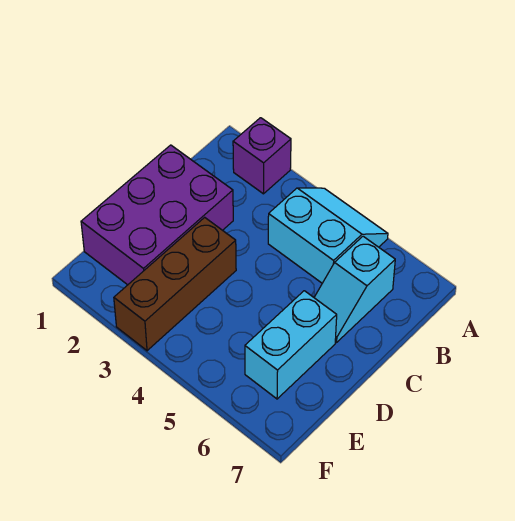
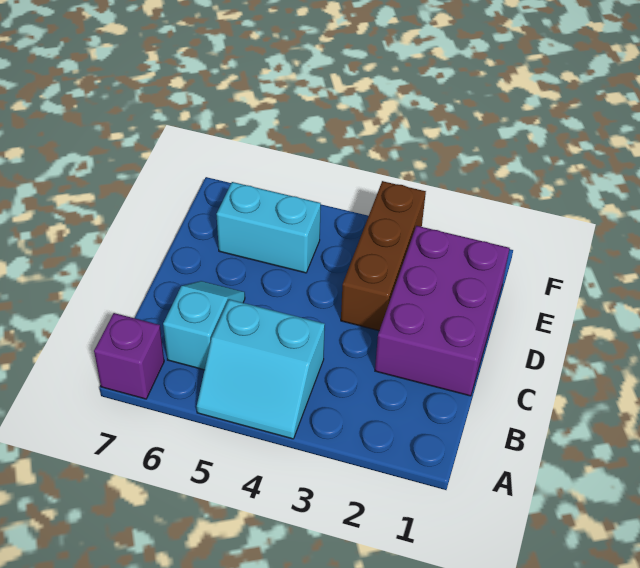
purple 1x1 brick [233,118,291,194] -> purple 1x1 brick moved to [94,313,164,399]
cyan 1x2 brick [245,291,337,399] -> cyan 1x2 brick turned to [216,182,321,273]

